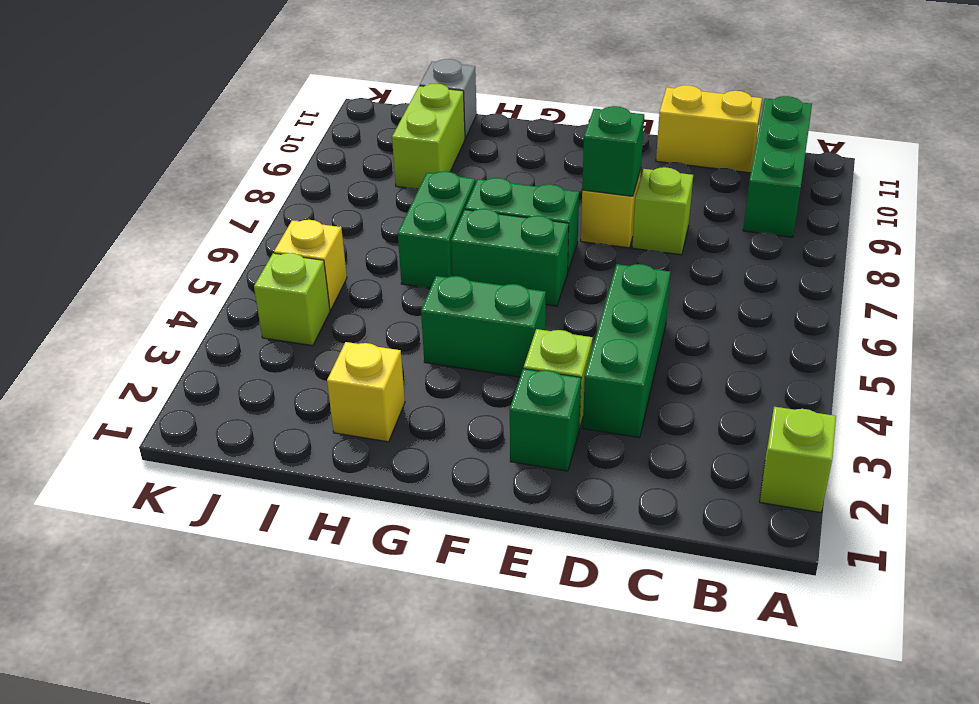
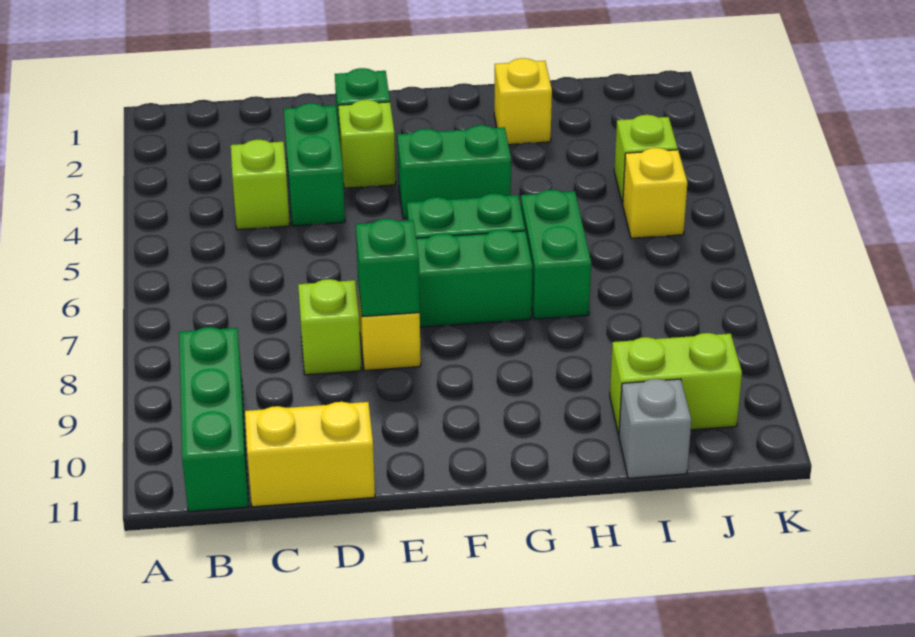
lime 1x1 brick [760,407,836,512] -> lime 1x1 brick moved to [231,140,290,230]
green 1x3 brick [583,264,670,438] -> green 1x2 brick [284,103,345,226]
lime 1x2 brick [392,84,465,188] -> lime 1x2 brick turned to [610,333,742,435]

